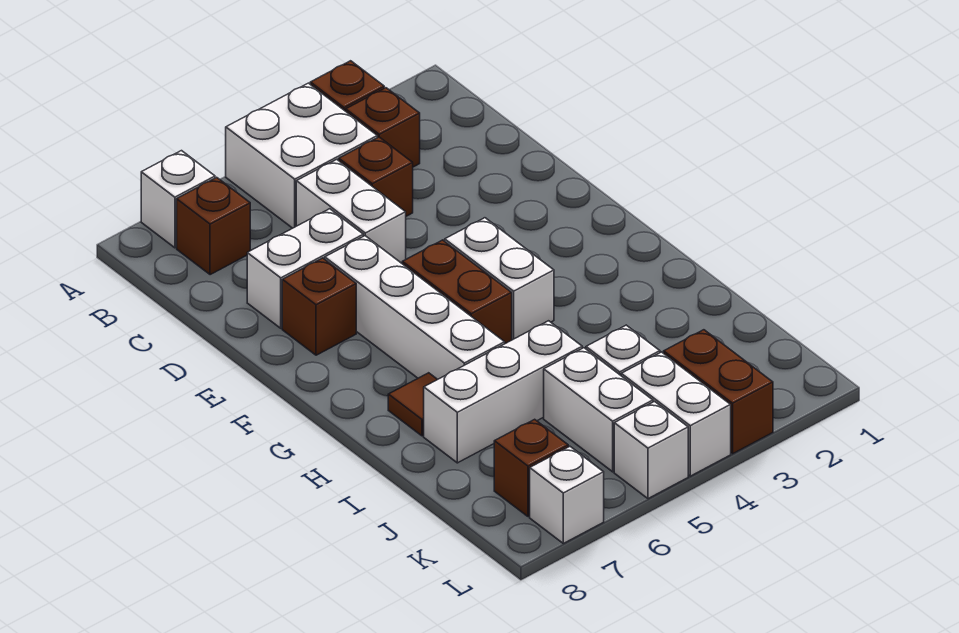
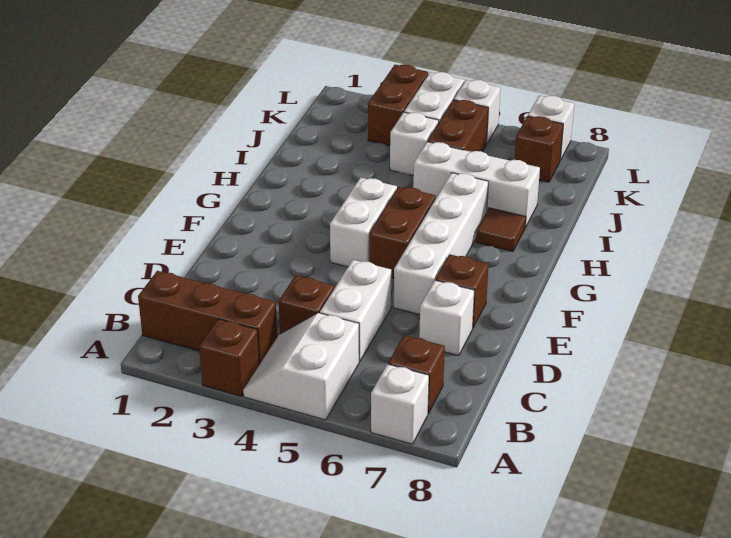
white 2x2 brick [226,83,377,228] -> white 2x2 slope [243,313,359,420]
brown 1x1 brick [346,88,420,167] -> brown 1x3 brick [138,271,277,365]
white 1x2 brick [247,209,363,328] -> white 1x1 brick [419,280,474,356]
white 1x2 brick [544,348,653,472] -> brown 1x2 brick [428,100,488,152]

